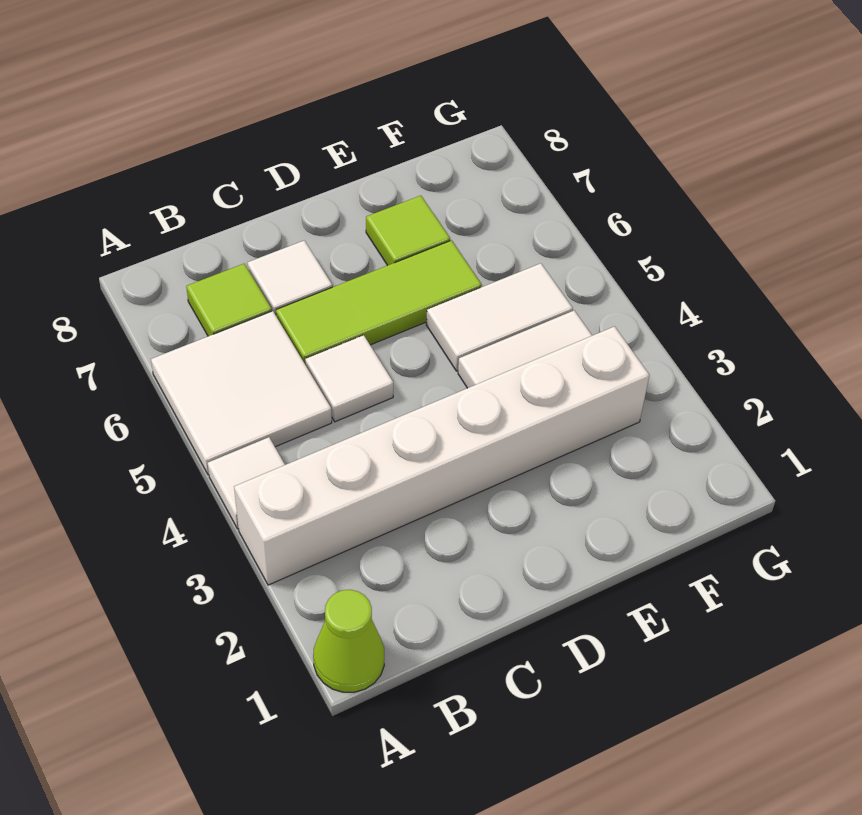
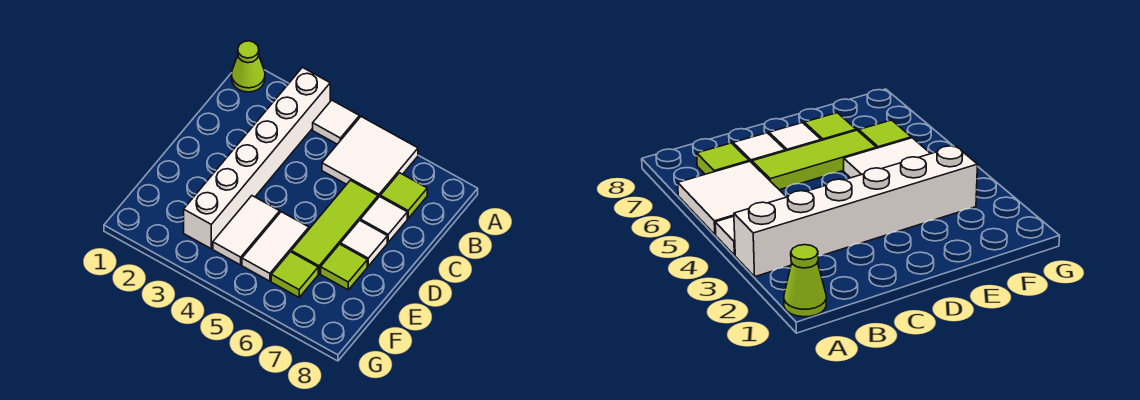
white 1x1 tile [305,335,393,422] -> white 1x1 tile moved to [341,220,387,266]
none -> lime 1x1 tile [271,252,318,297]

